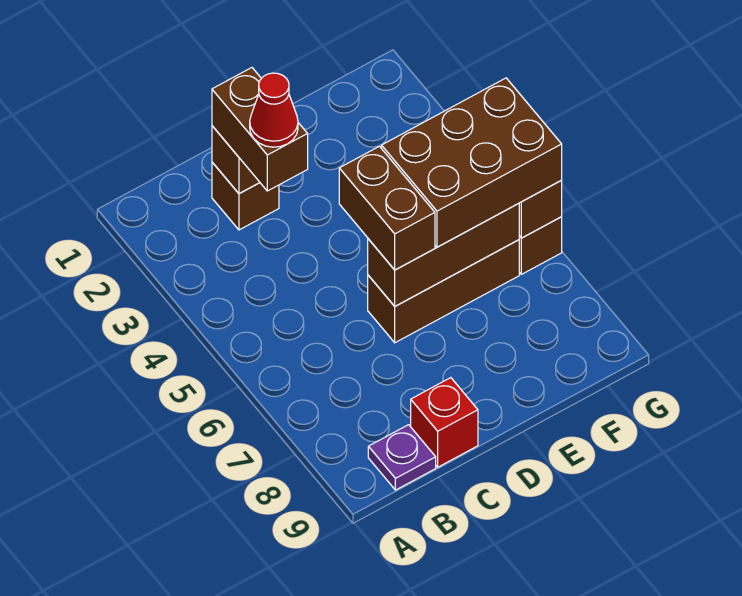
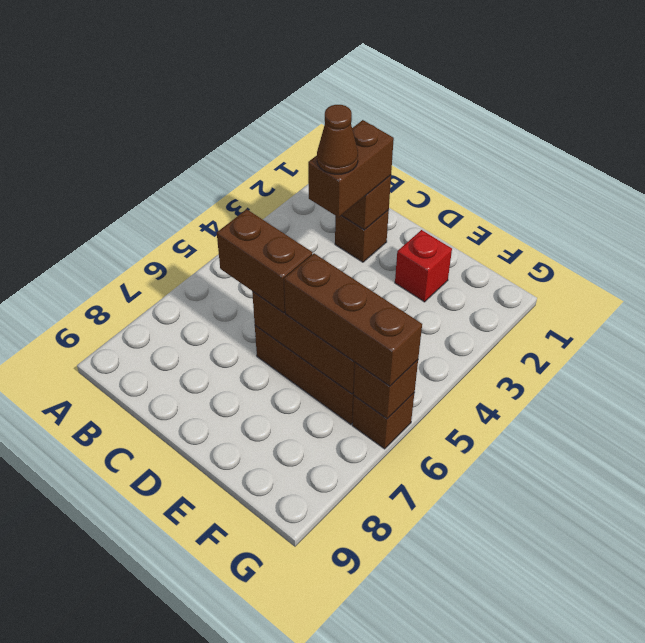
purple 1x1 plate [368,425,436,490] -> none
red 1x1 cone [250,73,298,147] -> brown 1x1 cone [317,105,358,174]
red 1x1 brick [411,378,478,467] -> red 1x1 brick moved to [395,230,452,302]
brown 1x2 brick [339,146,435,270] -> brown 1x2 brick turned to [217,209,312,313]
brown 2x3 brick [382,78,562,247] -> brown 1x3 brick [284,253,422,386]

